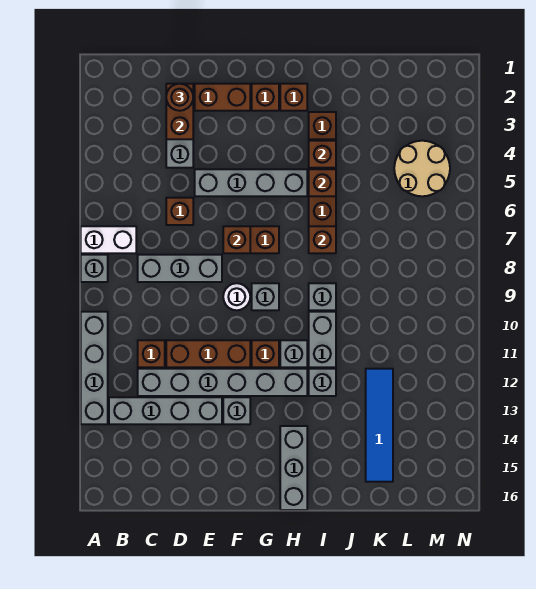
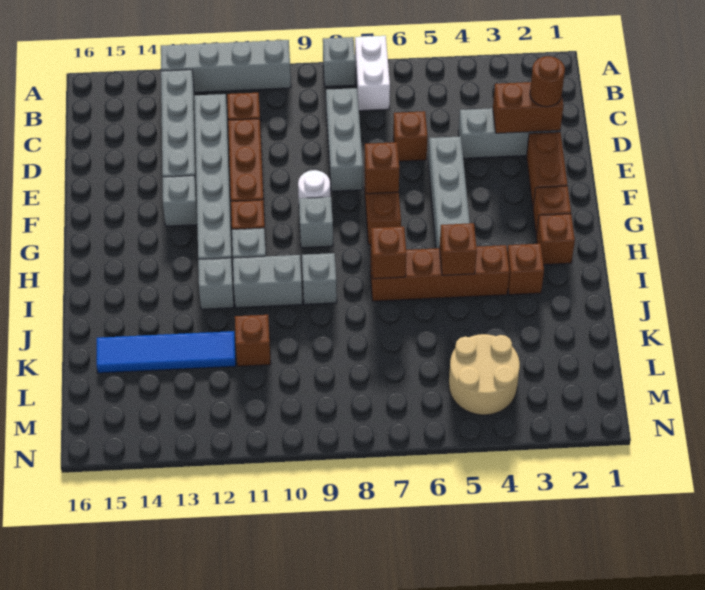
grey 1x3 brick [280,426,307,510] -> none
brown 1x1 brick [309,141,336,168] -> brown 1x1 brick moved to [235,315,271,366]

